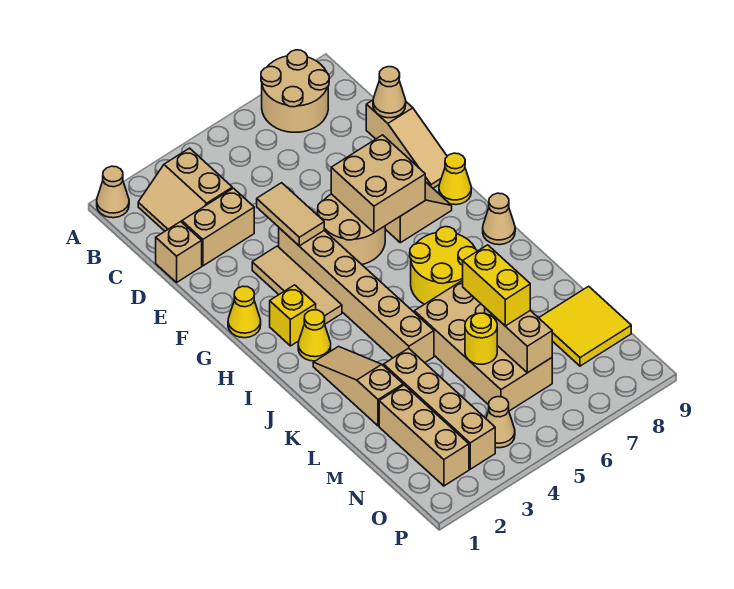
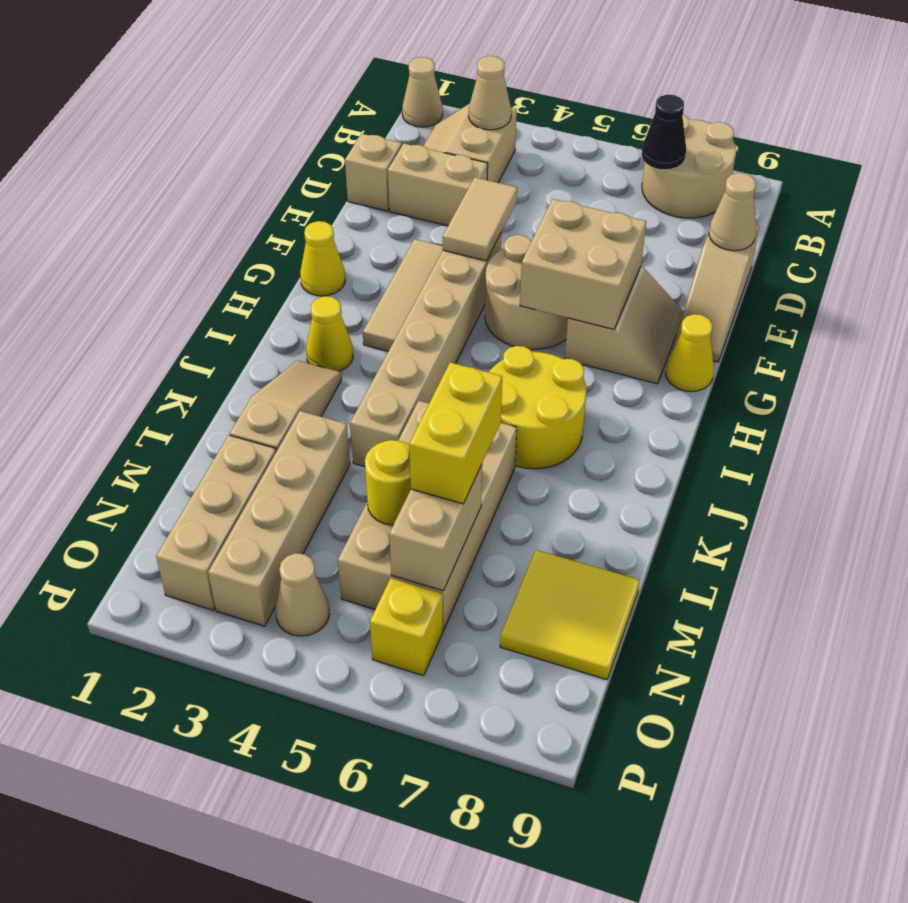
none -> black 1x1 cone [642,95,686,170]
yellow 1x1 brick [270,285,316,346] -> yellow 1x1 brick moved to [370,578,443,676]
tan 1x1 cone [483,193,515,245] -> tan 1x1 cone moved to [469,56,511,130]

